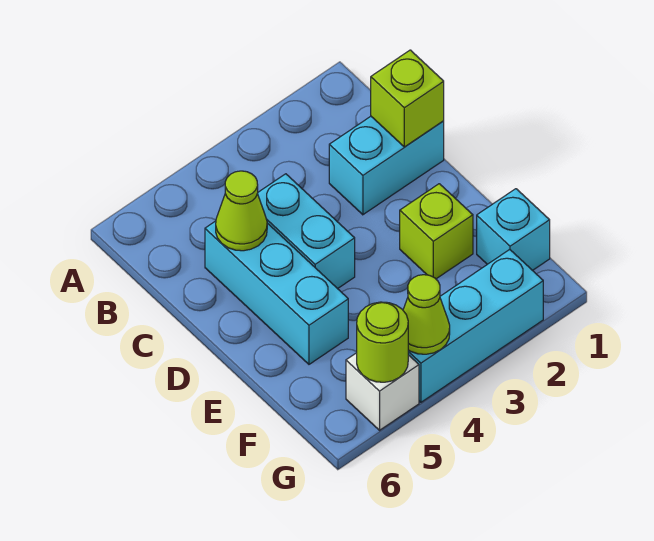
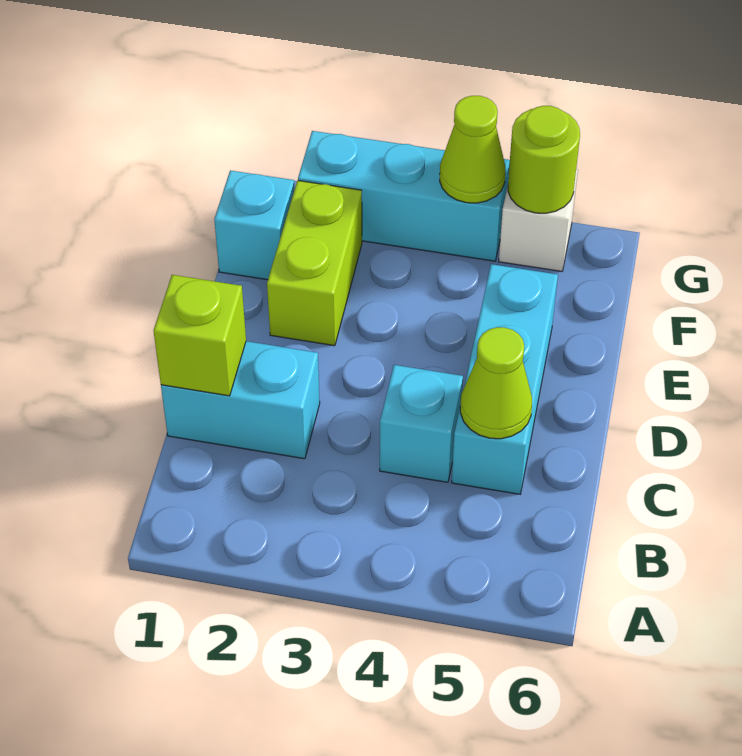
cyan 1x2 brick [257,174,355,289] -> cyan 1x1 brick [380,365,463,482]
lime 1x1 brick [400,184,473,279] -> lime 1x2 brick [267,181,362,346]

